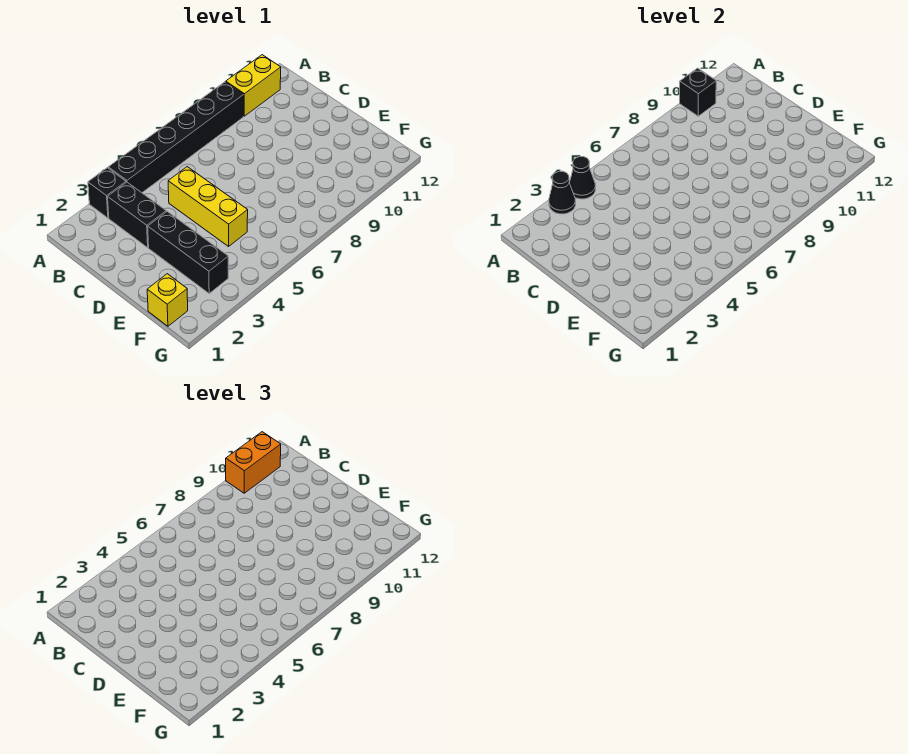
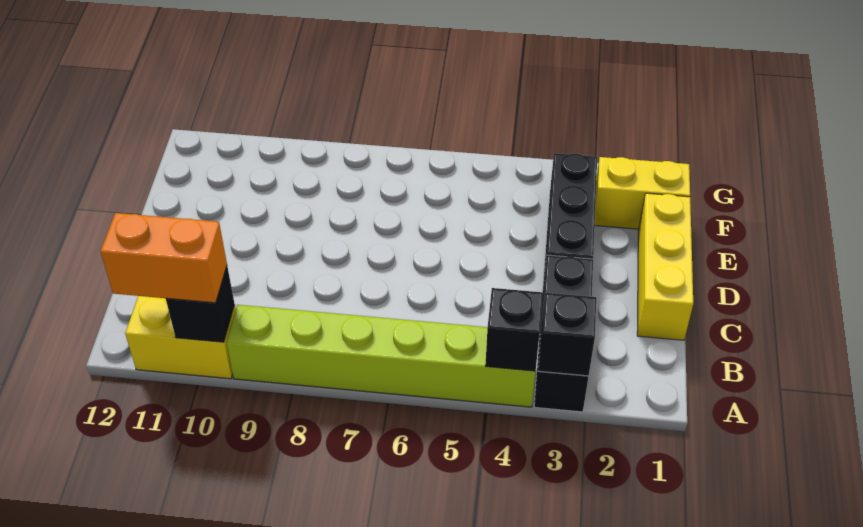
black 1x1 cone [549,171,576,214] -> black 1x1 brick [538,293,596,376]
black 1x6 brick [108,82,244,193] -> lime 1x6 brick [227,305,536,407]
black 1x1 cone [569,157,596,199] -> black 1x1 brick [485,288,543,371]
yellow 1x3 brick [168,167,248,246] -> yellow 1x3 brick moved to [637,193,693,340]
yellow 1x1 brick [147,274,188,326] -> yellow 1x2 brick [595,157,690,229]

